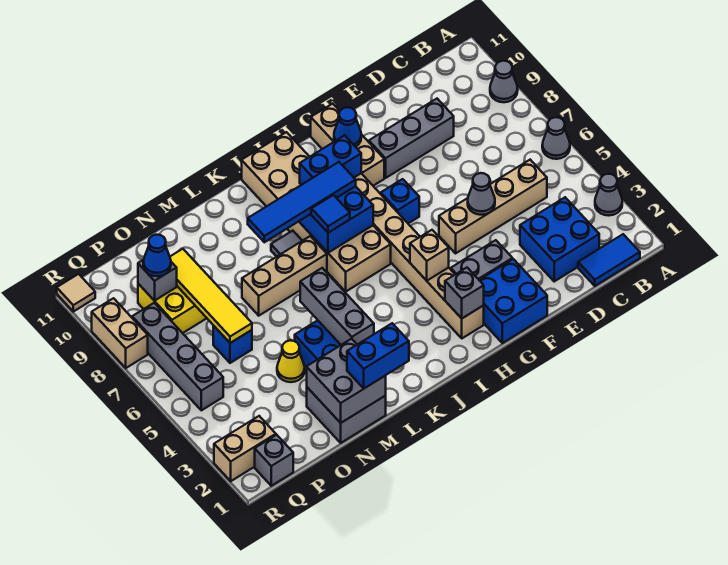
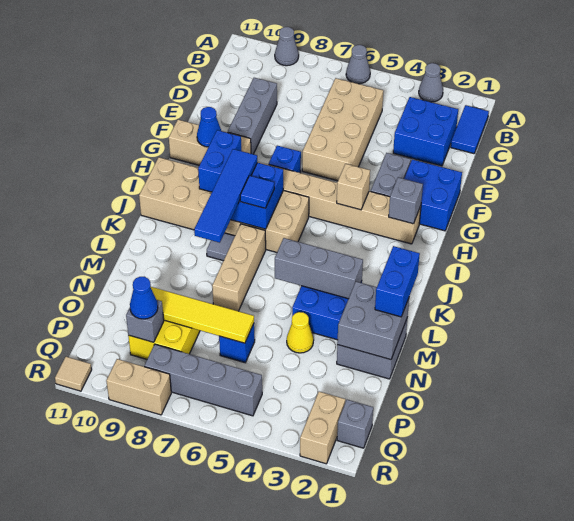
tan 1x4 brick [439,160,547,253] -> tan 2x4 brick [302,78,383,181]
grey 1x1 cone [468,173,495,215] -> none

